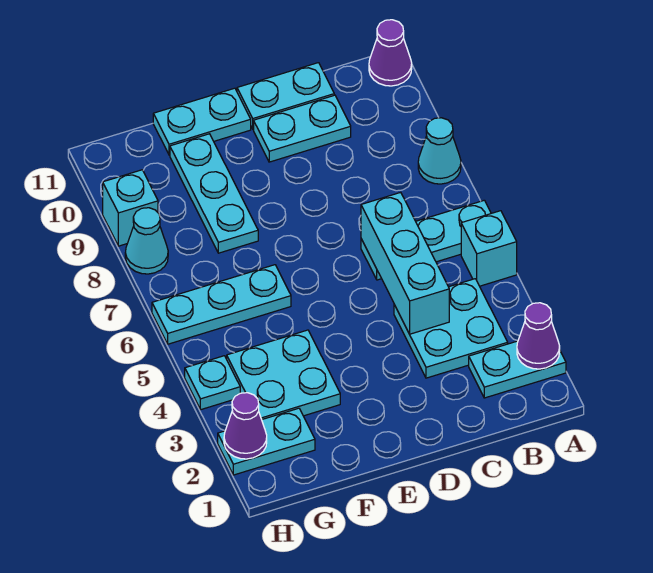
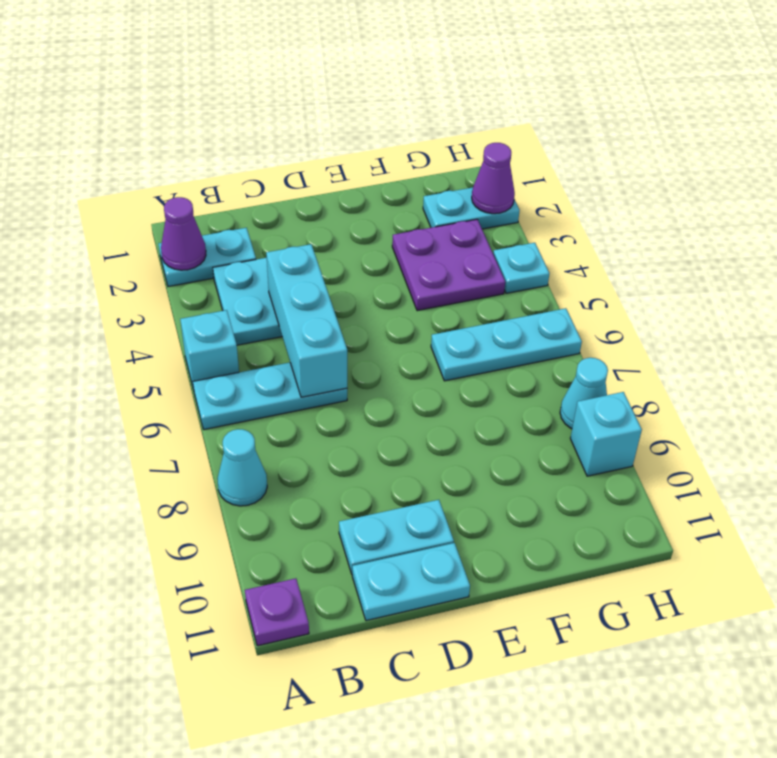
purple 1x1 cone [369,20,412,86] -> purple 1x1 plate [245,578,309,646]
cyan 1x2 plate [153,88,251,155] -> none
cyan 2x2 plate [227,330,340,419] -> purple 2x2 plate [392,219,505,311]
cyan 1x3 plate [170,134,258,253] -> none

